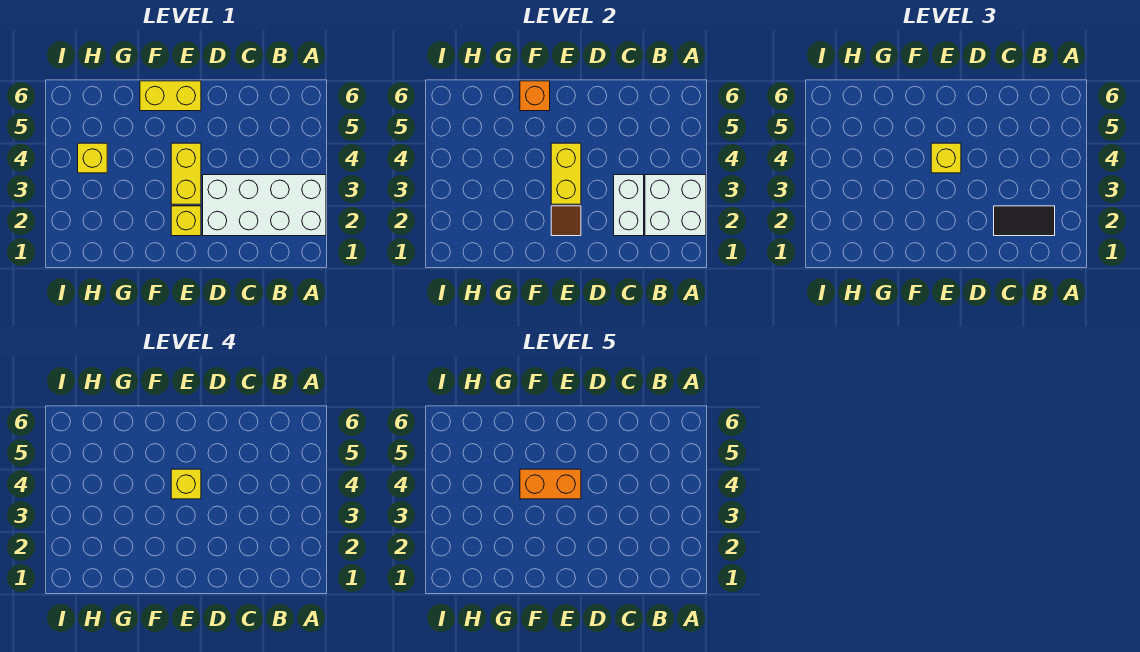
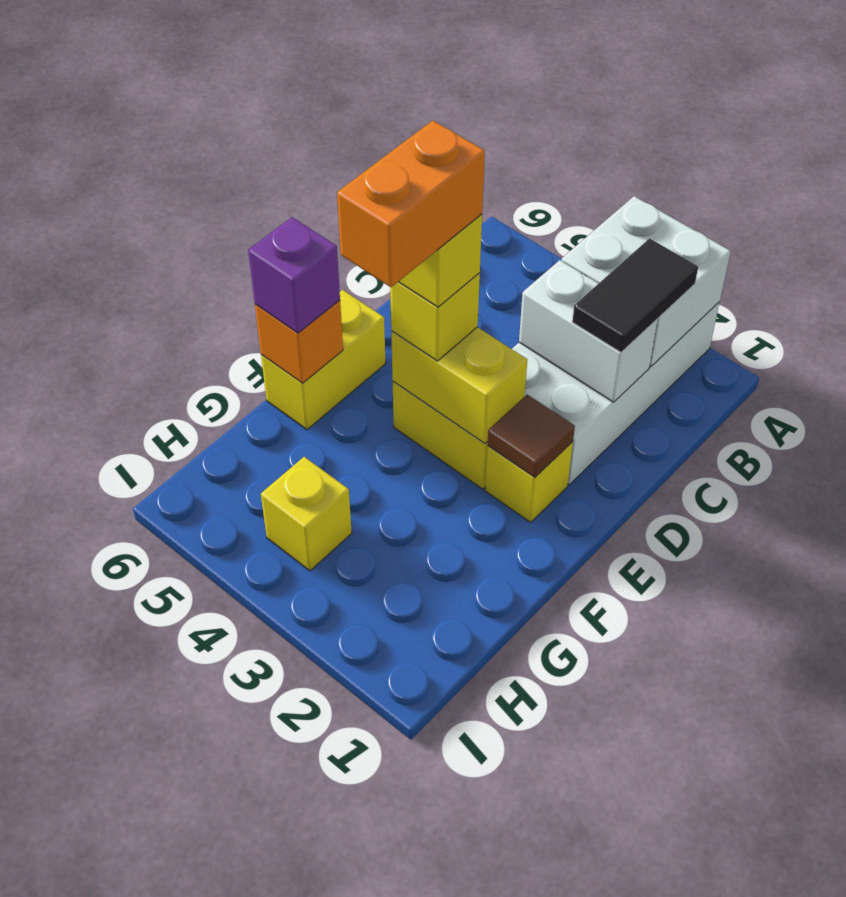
none -> purple 1x1 brick [248,217,340,333]

